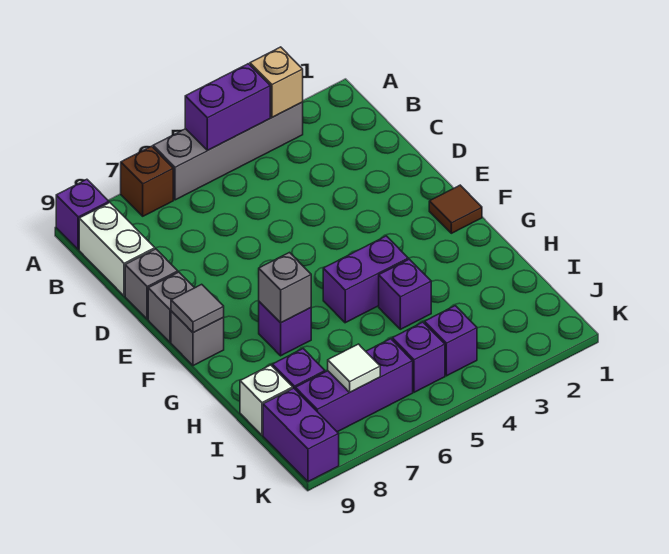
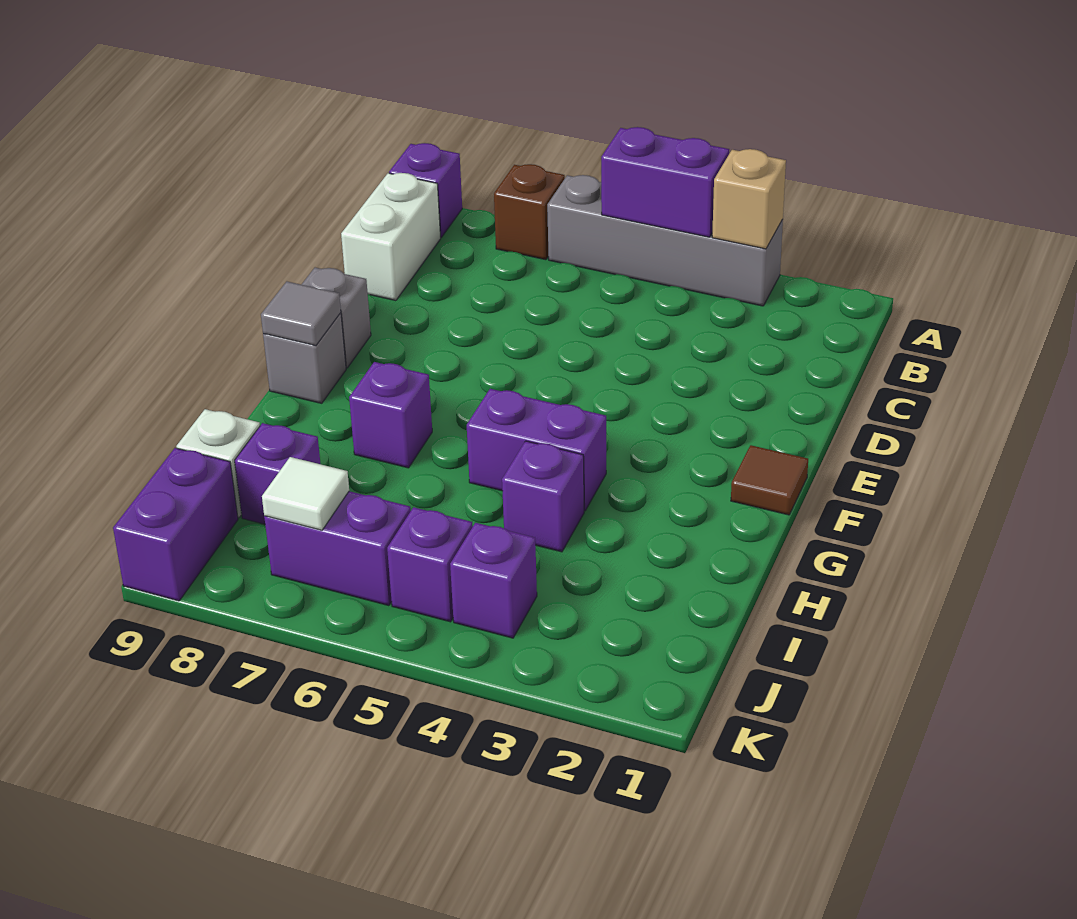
grey 1x1 brick [125,249,178,319] -> none
grey 1x1 brick [259,253,311,323] -> none
purple 1x3 brick [295,339,413,432] -> purple 1x2 brick [264,491,411,606]

